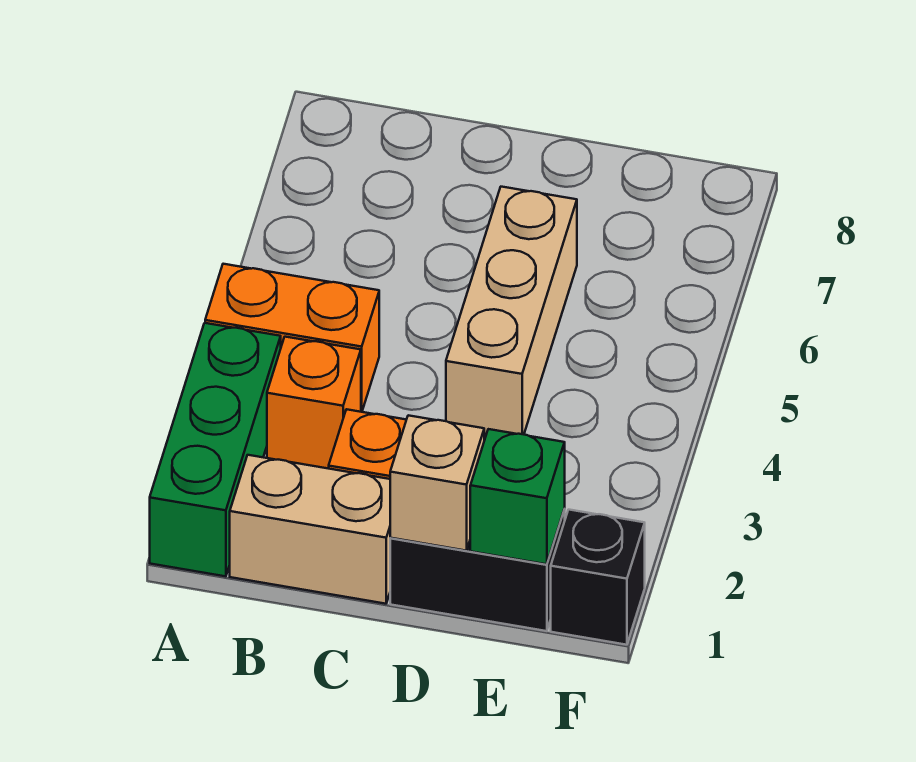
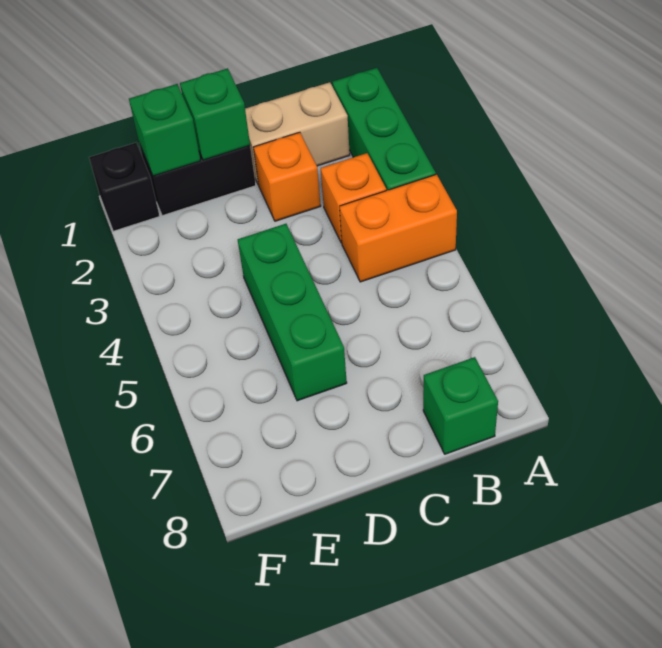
none -> green 1x1 brick [423,357,498,454]
tan 1x1 brick [390,415,484,551] -> green 1x1 brick [180,68,250,160]
tan 1x3 brick [446,187,577,434] -> green 1x3 brick [238,224,347,401]

